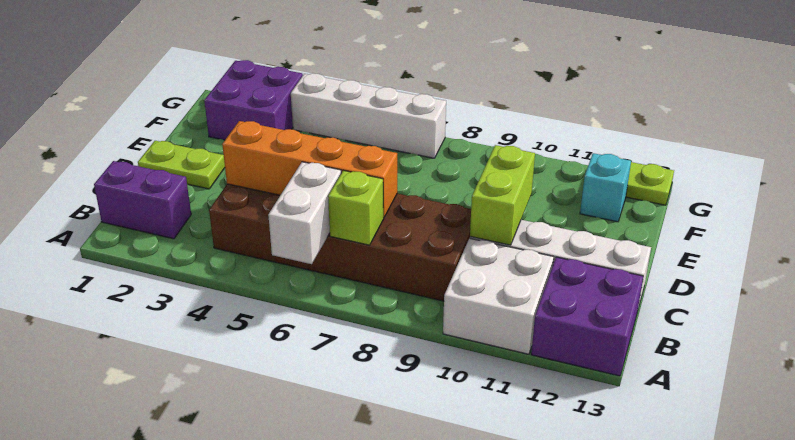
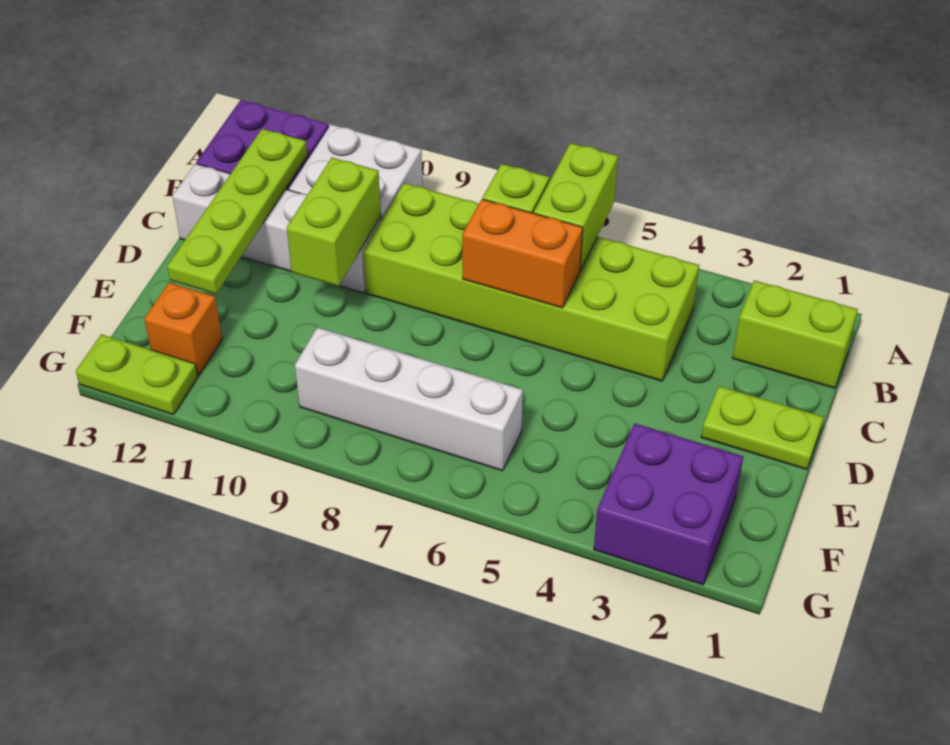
white 1x2 brick [268,162,341,264] -> lime 1x2 brick [534,143,618,270]
purple 1x2 brick [94,161,191,239] -> lime 1x2 brick [733,280,858,388]
brown 2x6 brick [209,184,471,301] -> lime 2x6 brick [363,183,699,381]
none -> lime 1x4 plate [167,129,308,294]
orange 1x4 brick [222,121,397,218] -> orange 1x2 brick [462,199,583,308]
cyan 1x1 brick [580,153,631,222] -> orange 1x1 brick [144,283,222,375]
white 1x4 brick [291,73,446,158] -> white 1x4 brick moved to [295,327,523,471]

